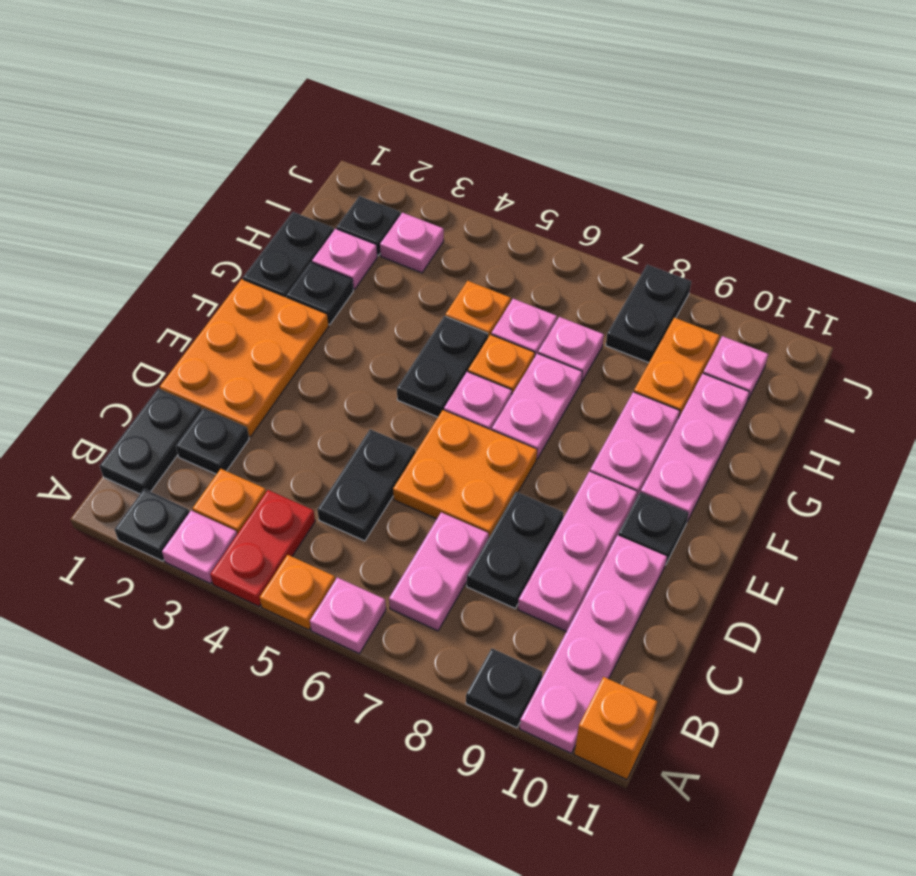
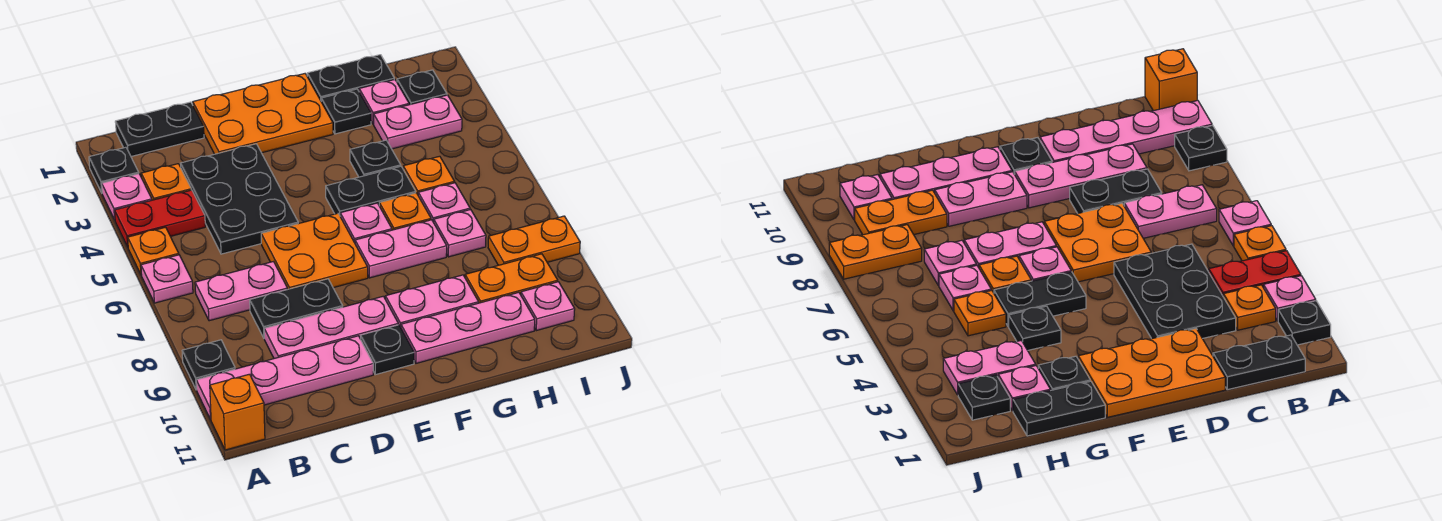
black 1x1 plate [176,408,249,474] -> black 1x1 plate moved to [350,140,401,177]
black 1x2 plate [317,429,416,541] -> black 2x3 plate [180,144,298,254]
pink 1x1 plate [380,213,444,273] -> pink 1x2 plate [374,95,462,149]
black 1x2 plate [606,265,691,363] -> orange 1x2 plate [488,216,580,265]

